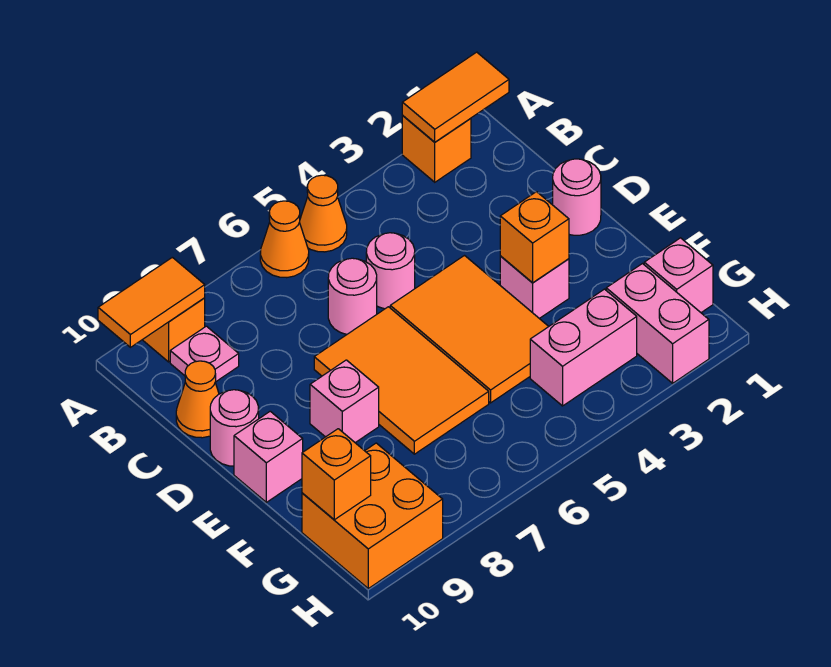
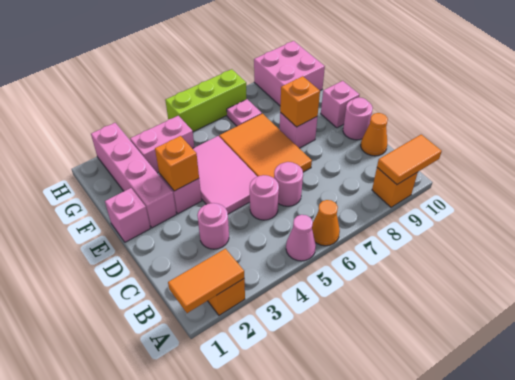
orange 1x1 cone [299,175,347,252] -> pink 1x1 cone [286,215,316,261]
pink 1x1 plate [170,326,239,381] -> pink 1x1 plate moved to [227,99,262,126]
pink 1x1 round brick [553,159,601,235] -> pink 1x1 round brick moved to [197,203,229,249]
orange 2x3 tile [390,256,549,403] -> pink 2x3 tile [193,136,257,214]
pink 1x1 brick [644,238,713,313] -> pink 1x1 brick moved to [105,188,150,242]
pink 1x2 brick [606,264,709,383] -> pink 1x4 brick [91,123,176,228]
orange 2x2 brick [302,443,443,588] -> pink 2x2 brick [254,41,325,106]
orange 1x1 brick [302,429,371,520] -> orange 1x1 brick moved to [280,76,320,127]
none -> lime 1x3 brick [165,69,247,132]

